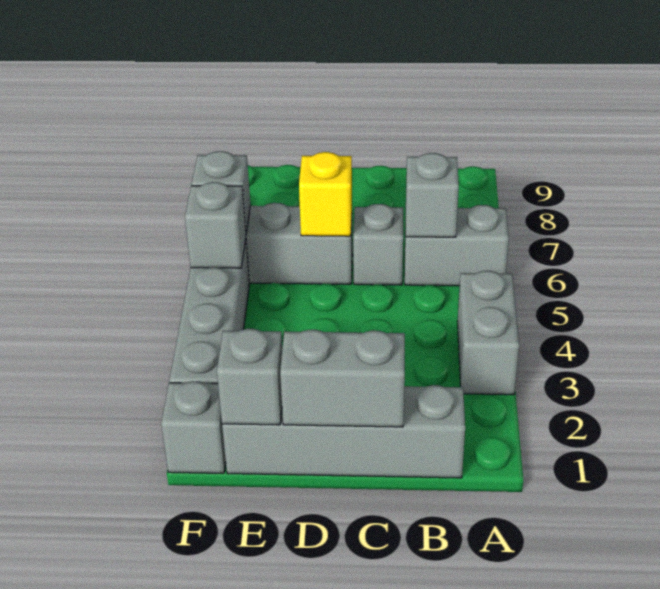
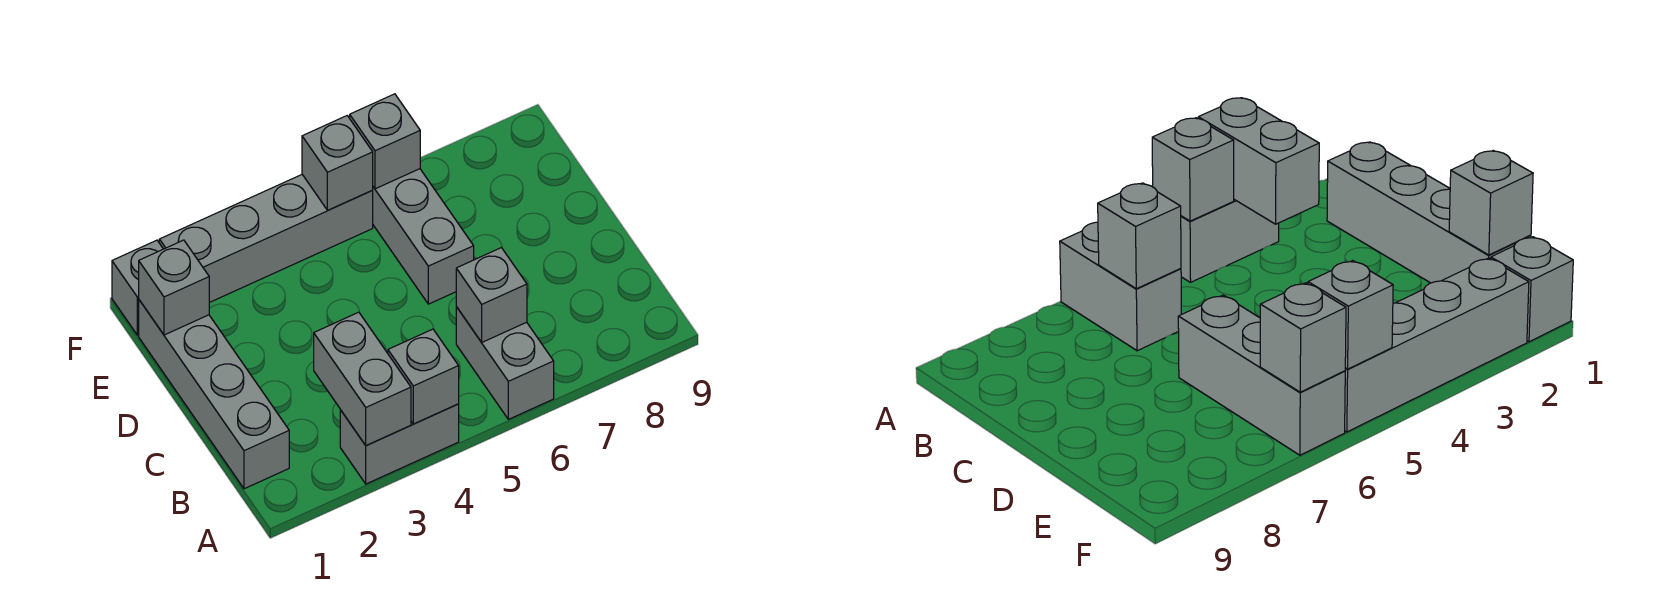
grey 1x2 brick [280,330,405,427] -> grey 1x2 brick moved to [314,312,411,446]
grey 1x1 brick [353,204,403,285] -> grey 1x1 brick moved to [388,329,459,424]
yellow 1x1 brick [299,152,352,236] -> none

